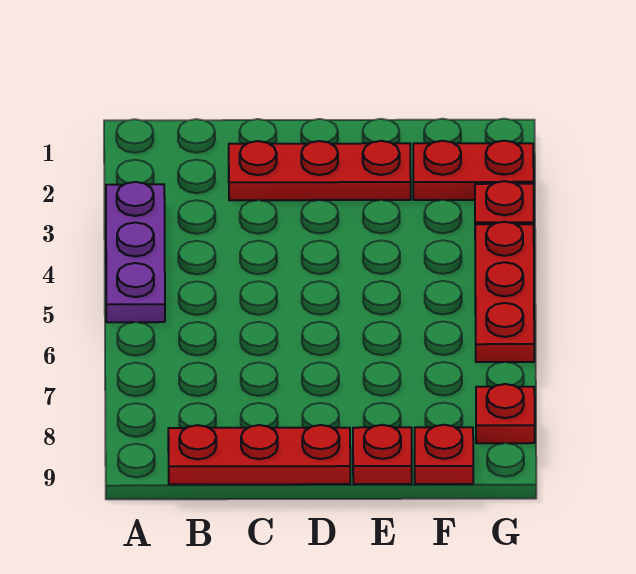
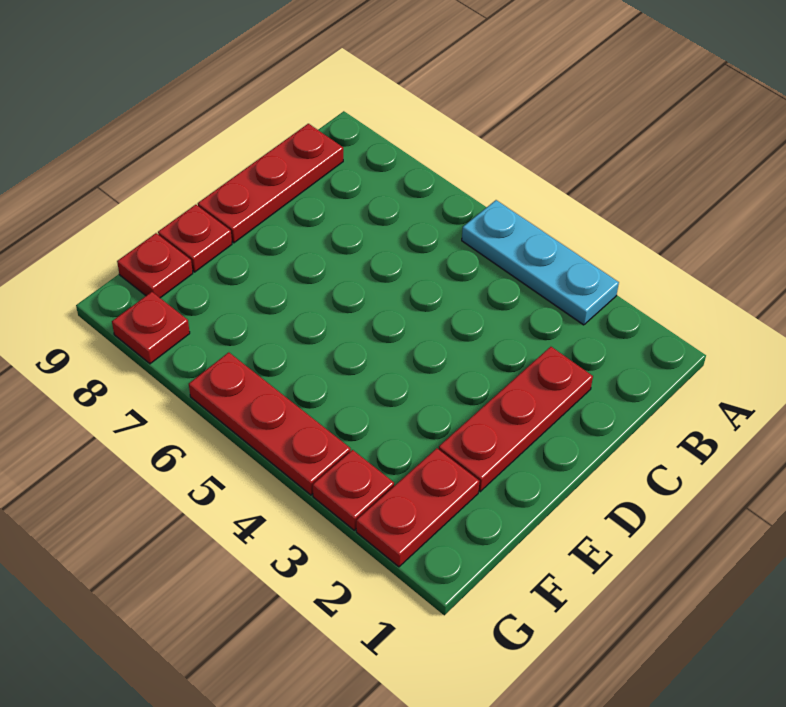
purple 1x3 plate [106,182,165,322] -> cyan 1x3 plate [462,200,619,325]

